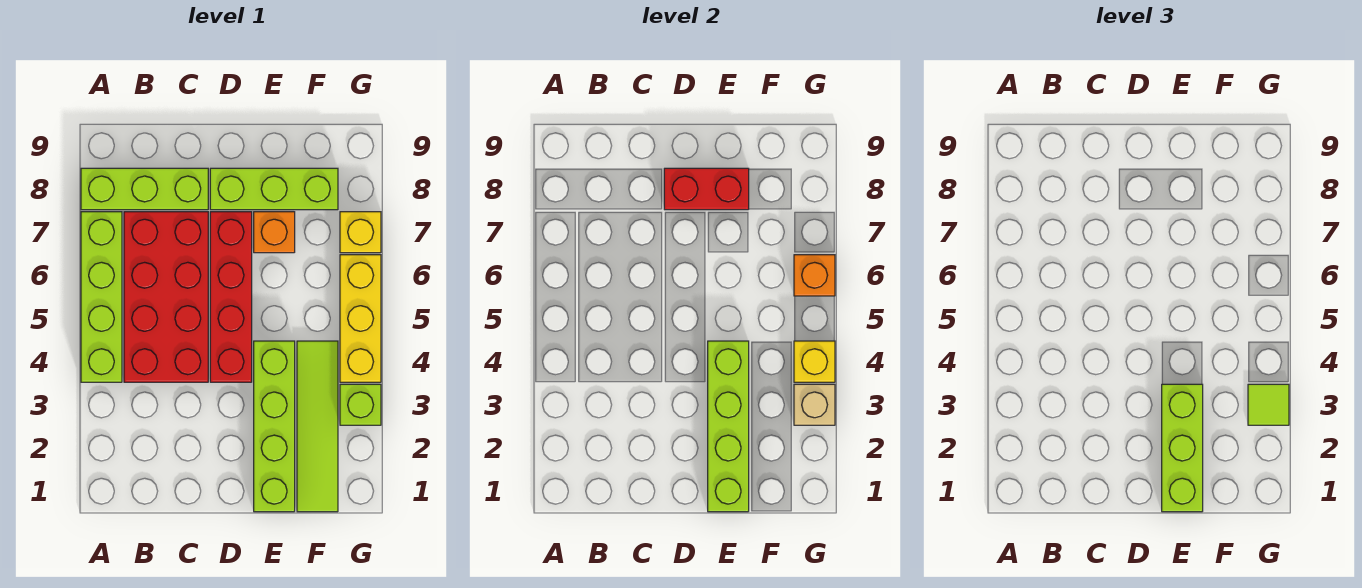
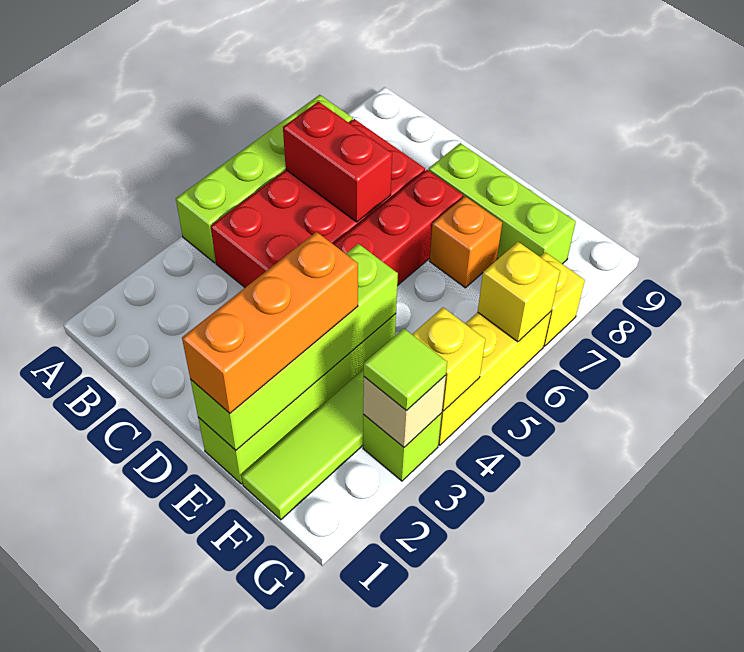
lime 1x3 brick [81,168,208,210] -> none
red 1x2 brick [664,168,749,210] -> red 1x2 brick moved to [283,101,392,222]
lime 1x3 brick [1162,384,1203,512] -> orange 1x3 brick [182,232,358,413]
orange 1x1 brick [794,255,835,296] -> yellow 1x1 brick [478,242,560,342]

